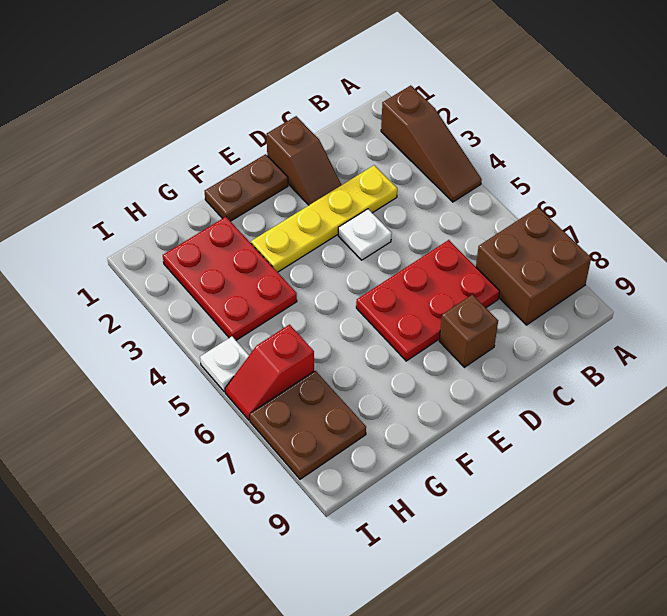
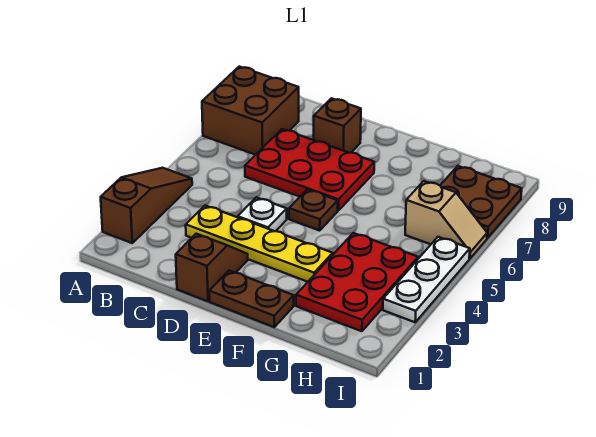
none -> brown 1x1 plate [289,189,338,231]
red 1x2 slope [225,325,314,420] -> tan 1x2 slope [405,181,487,259]
white 1x1 plate [200,337,249,392] -> white 1x3 plate [383,237,470,322]

